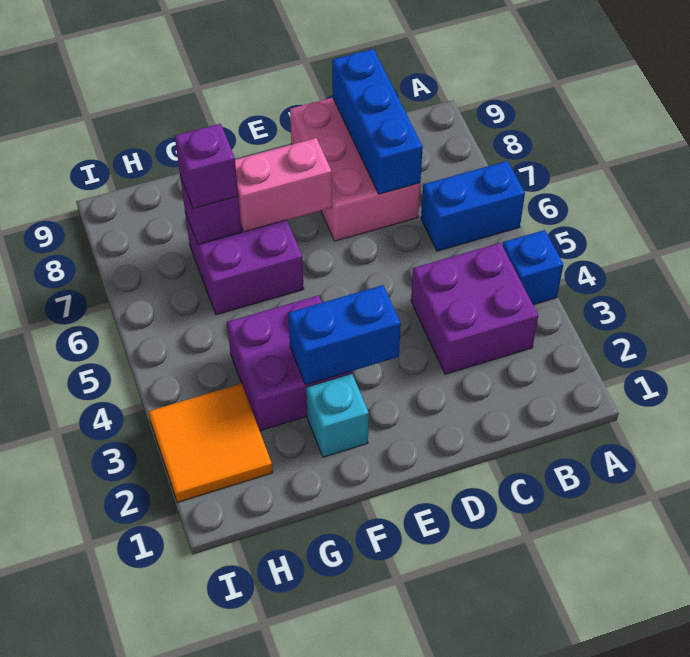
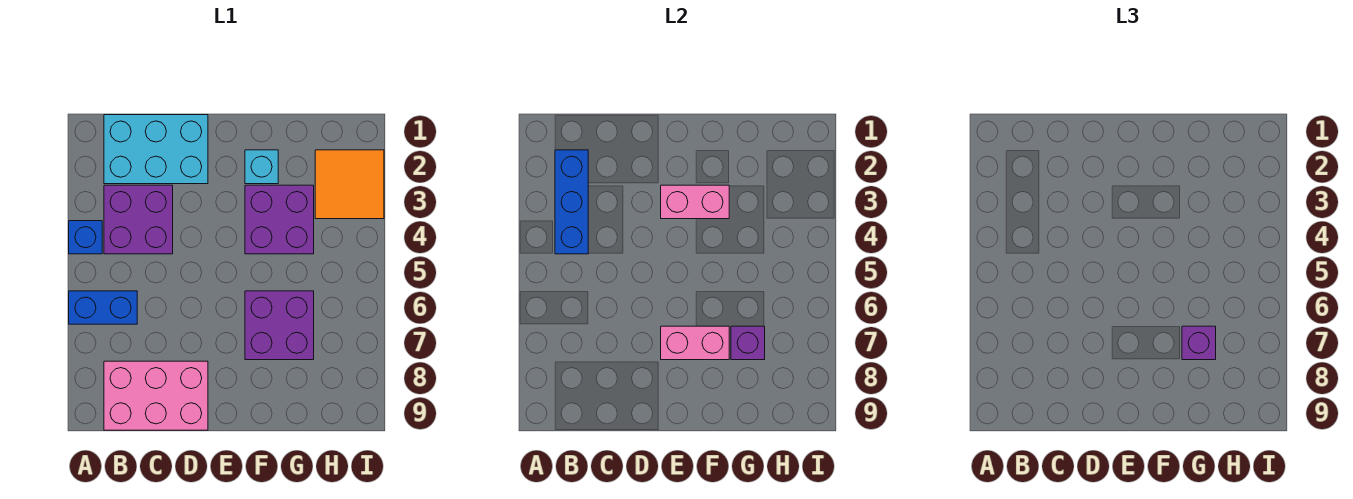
none -> cyan 2x3 brick [104,115,208,184]
pink 2x3 brick [290,97,420,241] -> pink 2x3 brick turned to [104,361,208,430]
blue 1x3 brick [332,49,423,194] -> blue 1x3 brick moved to [555,150,588,254]
blue 1x2 brick [288,285,401,385] -> pink 1x2 brick [661,185,729,219]

